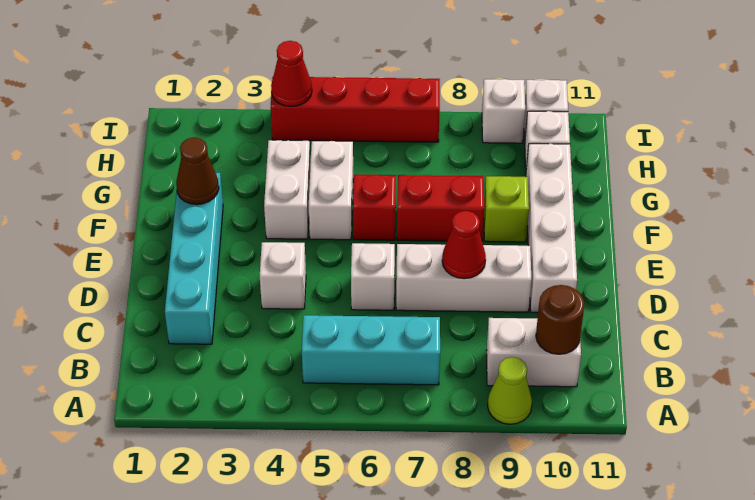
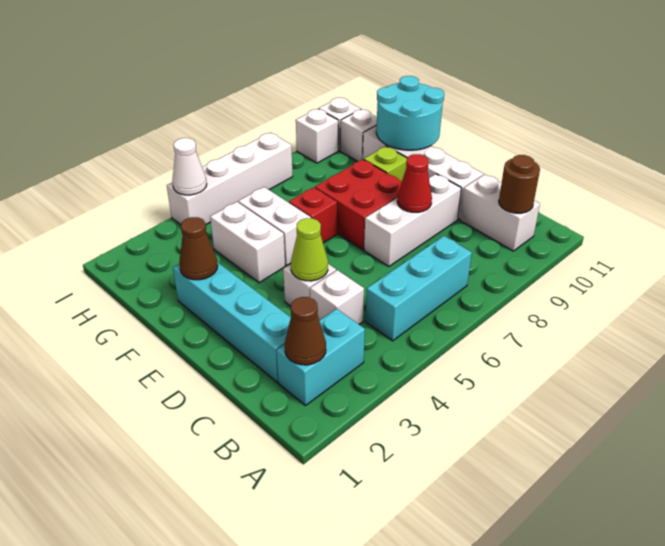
lime 1x1 cone [488,357,532,424] -> lime 1x1 cone moved to [291,218,328,281]
none -> cyan 1x2 brick [276,309,365,406]
none -> brown 1x1 cone [285,297,326,365]
white 1x2 brick [486,318,581,387] -> white 1x2 brick turned to [460,174,540,251]
white 1x1 brick [351,243,395,310] -> white 1x1 brick moved to [310,270,364,324]
red 1x2 brick [397,175,484,241] -> red 2x2 brick [315,159,402,250]
none -> cyan 2x2 round brick [376,76,444,150]
red 1x4 brick [271,77,440,142] -> white 1x4 brick [167,133,293,225]
red 1x1 cone [271,41,312,106] -> white 1x1 cone [172,138,207,195]

